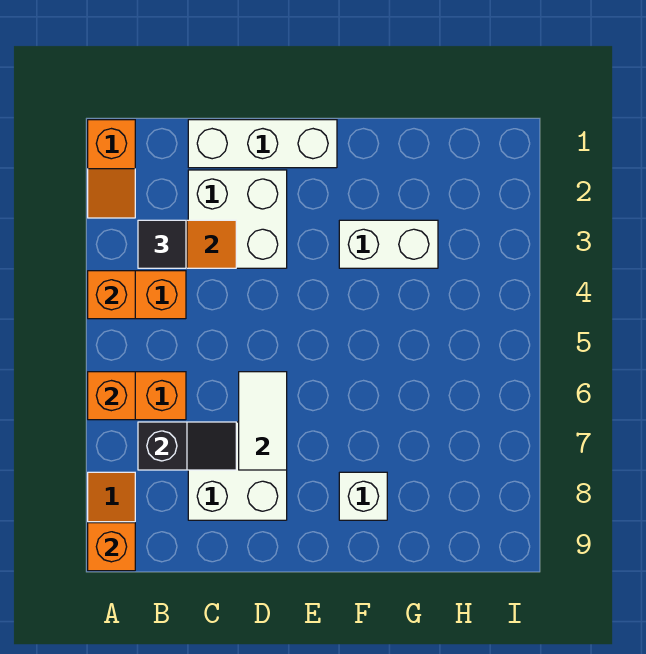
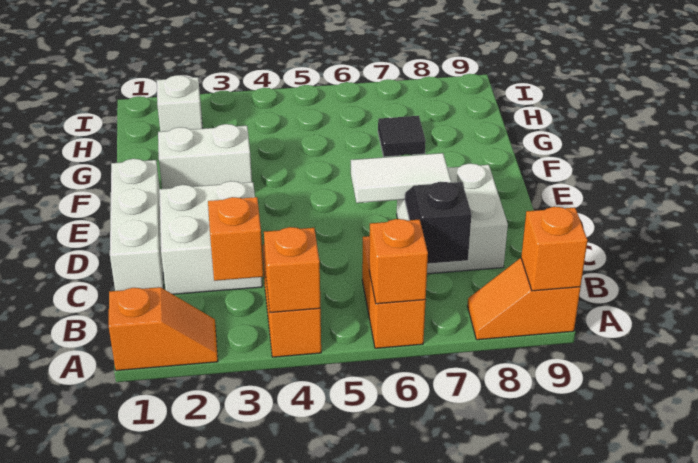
black 1x1 tile [138,220,186,268] -> black 1x1 tile moved to [378,116,426,157]
white 1x2 brick [339,220,438,268] -> white 1x2 brick turned to [158,124,252,189]
white 1x1 brick [339,472,387,520] -> white 1x1 brick moved to [157,75,202,132]

